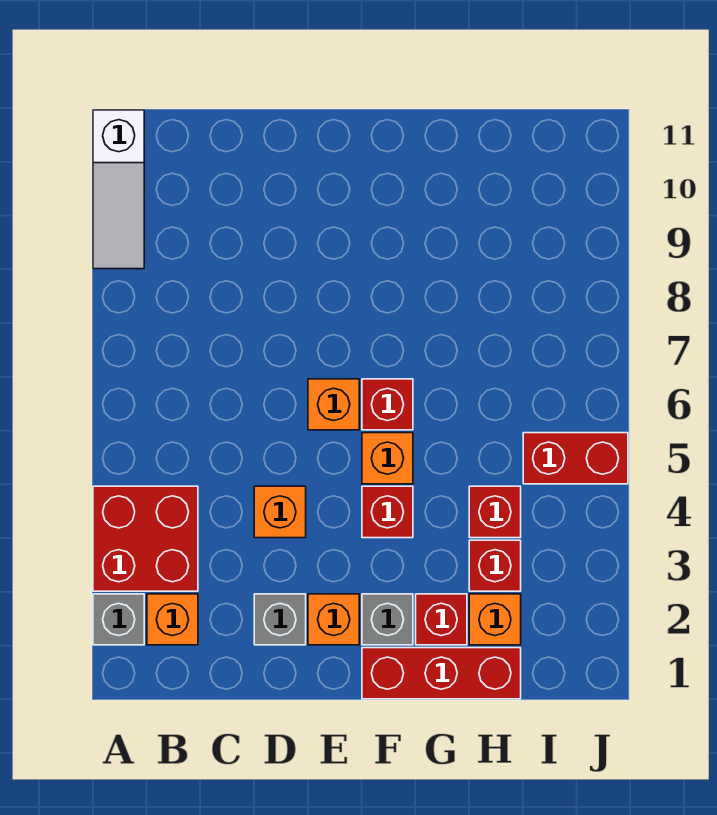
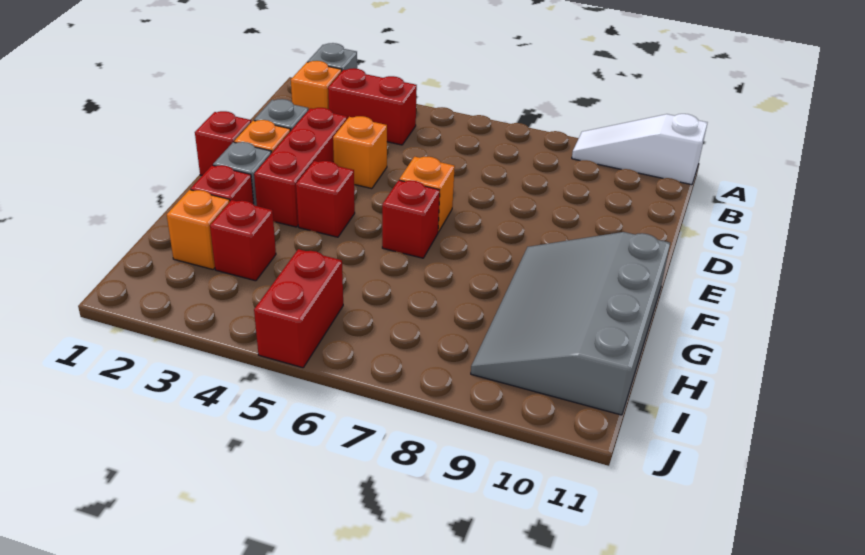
red 2x2 brick [93,486,198,591] -> red 1x2 brick [328,68,417,145]
red 1x3 brick [362,648,521,699] -> red 1x3 brick moved to [254,108,347,227]
orange 1x1 brick [362,433,413,484] -> none
none -> grey 3x4 slope [471,232,670,415]
red 1x1 brick [469,486,521,538] -> red 1x1 brick moved to [195,111,251,175]

